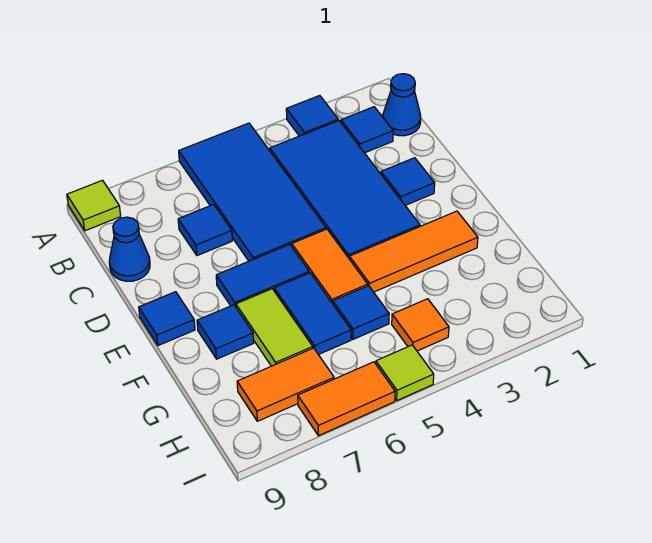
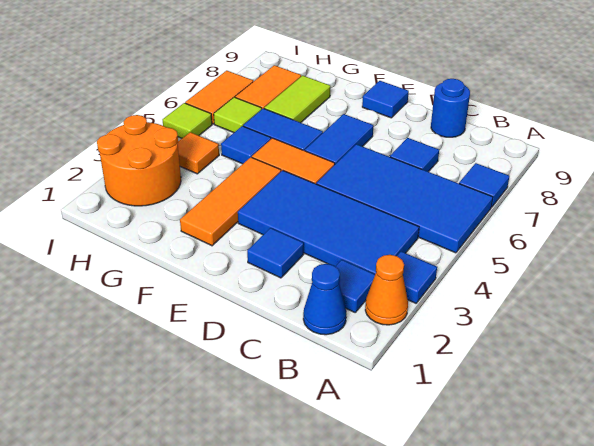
none -> orange 1x1 cone [365,255,408,325]
lime 1x1 tile [67,180,121,231] -> lime 1x1 tile moved to [214,97,262,133]
blue 1x1 cone [109,217,150,281] -> blue 1x1 round brick [431,79,470,137]
lime 1x2 tile [236,289,313,366] -> lime 1x2 tile turned to [264,75,330,123]
blue 1x1 tile [197,305,254,359] -> blue 1x1 tile moved to [459,163,510,207]
none -> orange 2x2 round brick [97,115,181,206]

